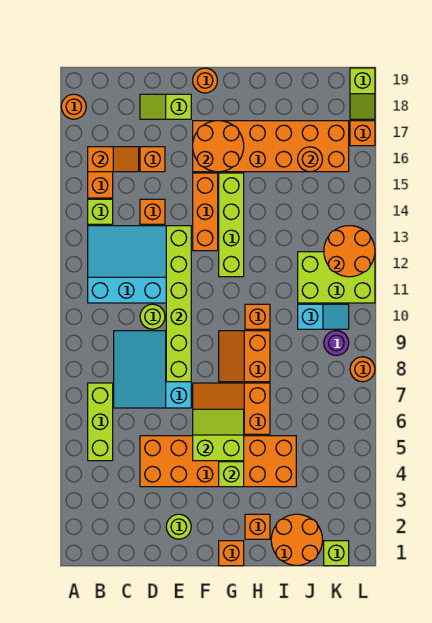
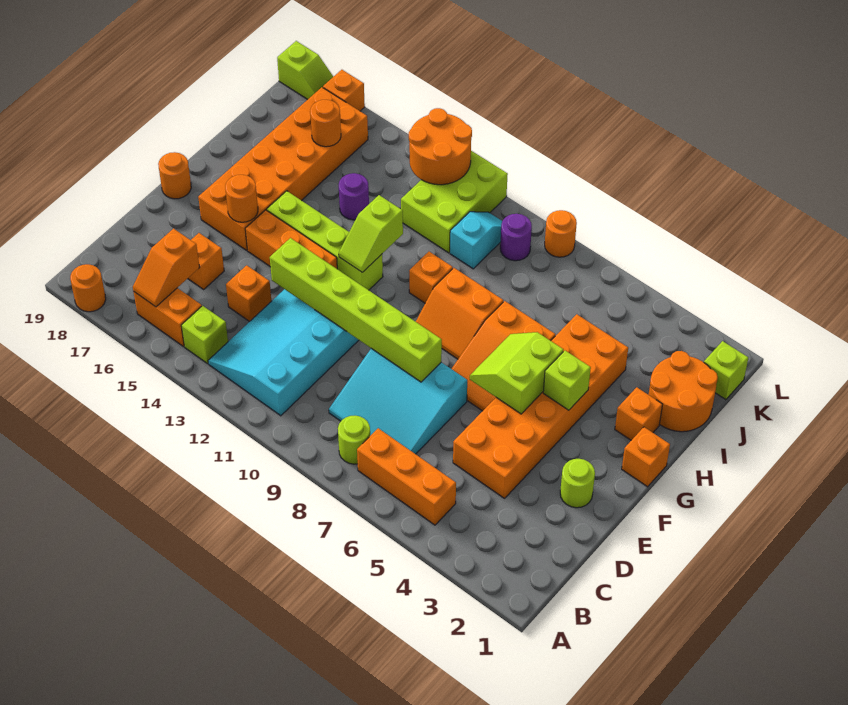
lime 1x3 brick [88,383,113,461] -> orange 1x3 brick [357,428,456,525]
orange 1x2 slope [88,147,139,172] -> orange 1x2 slope turned to [133,229,200,307]
lime 1x1 round brick [140,304,165,329] -> lime 1x1 round brick moved to [338,416,370,464]
lime 1x2 slope [140,94,191,119] -> lime 1x2 slope moved to [339,195,403,272]
orange 2x2 round brick [193,121,244,172] -> orange 1x1 round brick [225,175,258,222]
none -> purple 1x1 round brick [339,173,369,220]

